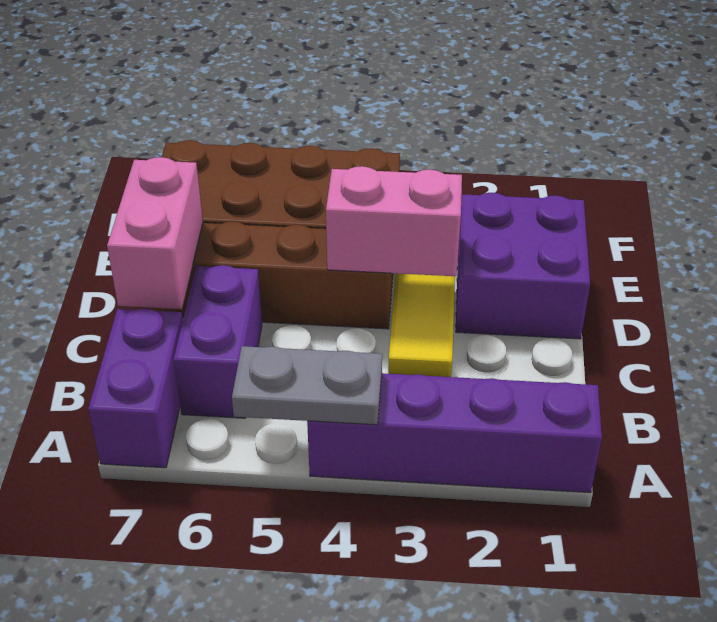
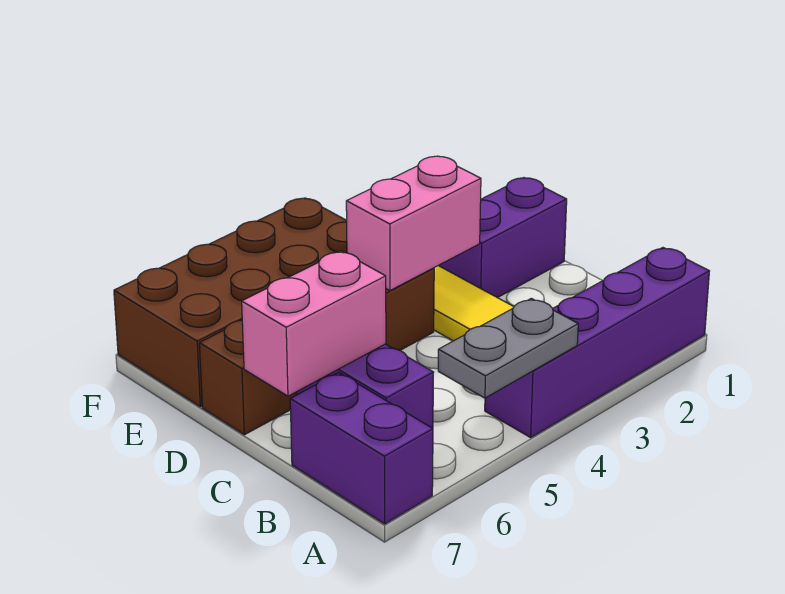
pink 1x2 brick [107,157,203,309] -> pink 1x2 brick turned to [242,251,386,396]
purple 2x2 brick [456,193,590,339] -> purple 1x2 brick [439,178,567,298]

